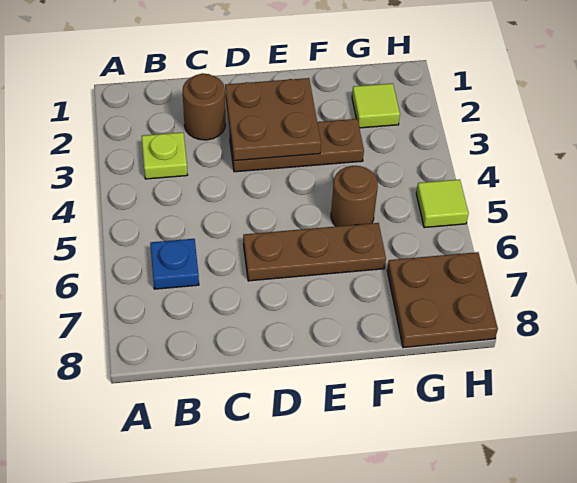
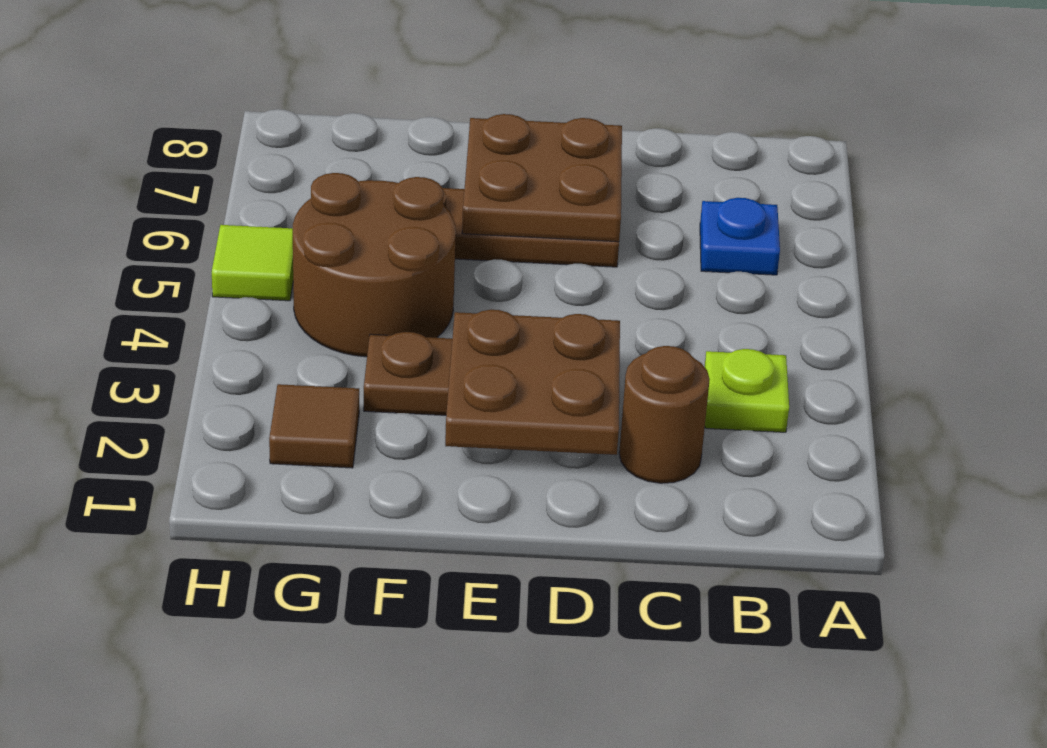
brown 1x1 round brick [331,166,378,226] -> brown 2x2 round brick [293,173,456,357]
lime 1x1 tile [352,83,400,128] -> brown 1x1 tile [269,384,359,468]
brown 2x2 plate [387,252,498,348] -> brown 2x2 plate moved to [462,114,622,242]

